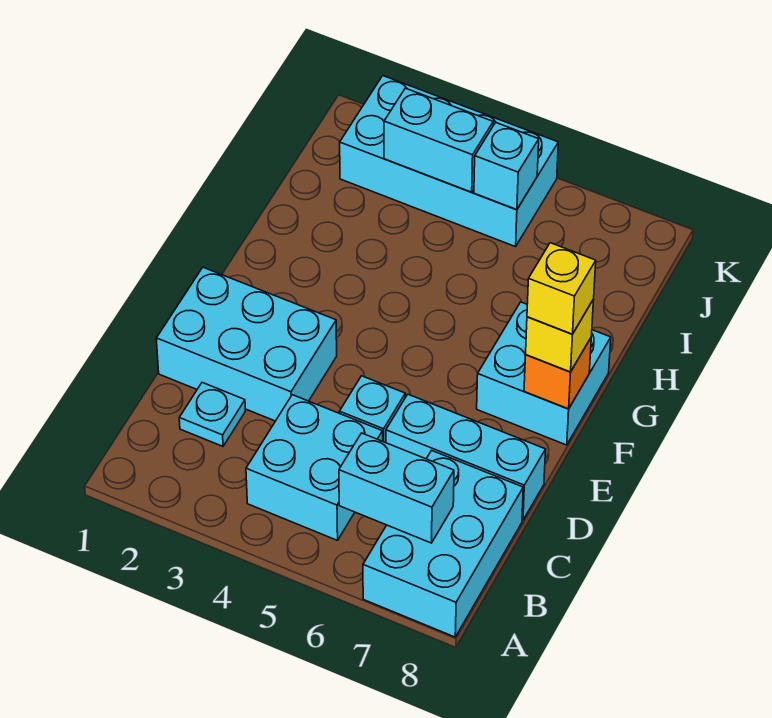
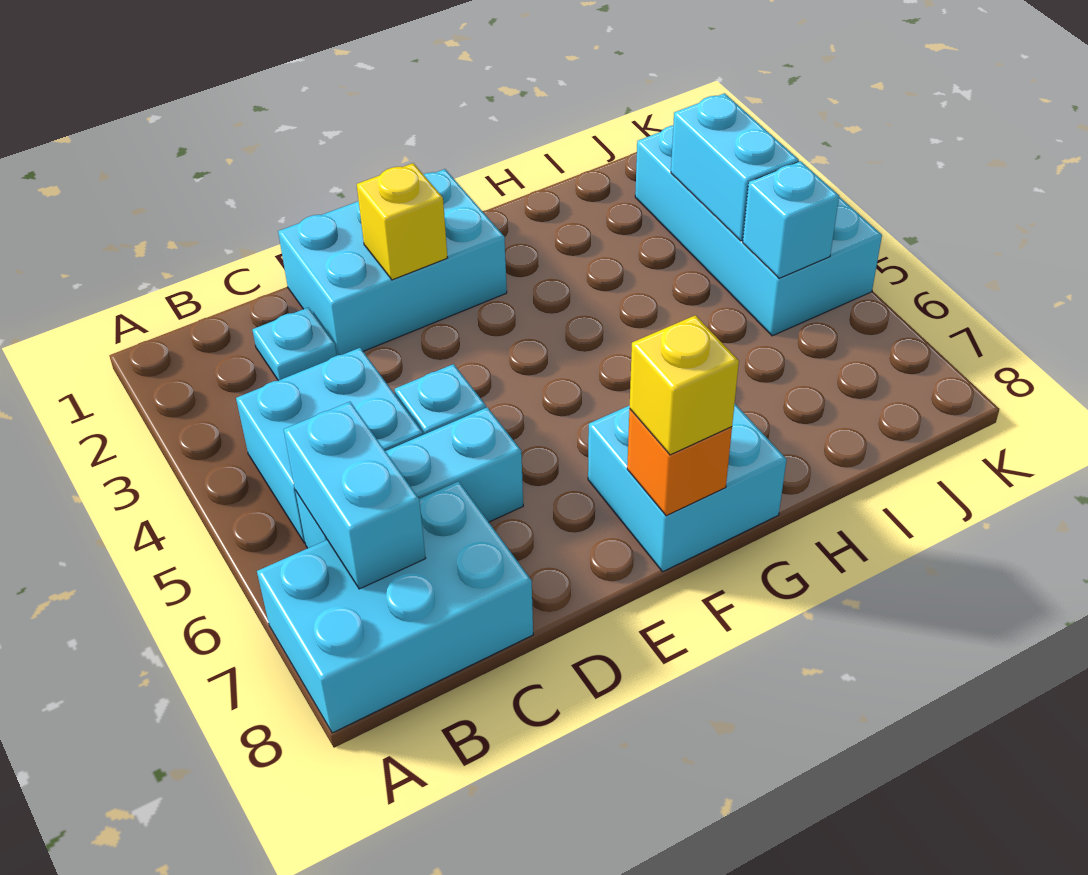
cyan 2x3 brick [156,267,337,421] -> cyan 2x3 brick turned to [278,169,507,355]
cyan 1x3 brick [386,394,546,521] -> cyan 1x3 brick turned to [295,407,523,548]
yellow 1x1 brick [527,243,596,334] -> yellow 1x1 brick moved to [357,163,447,280]

